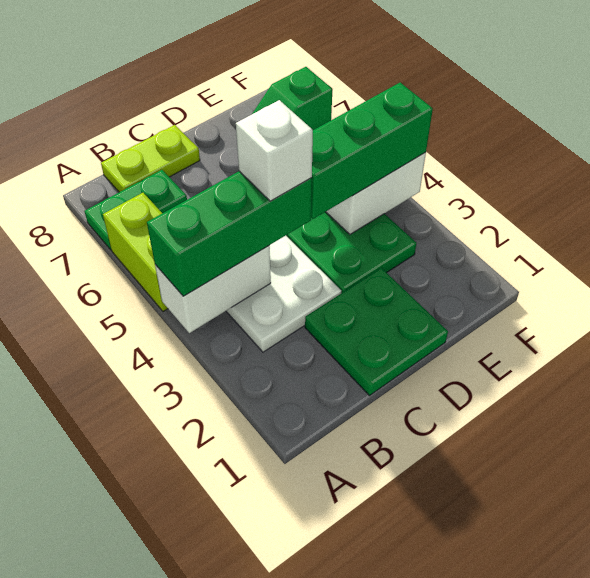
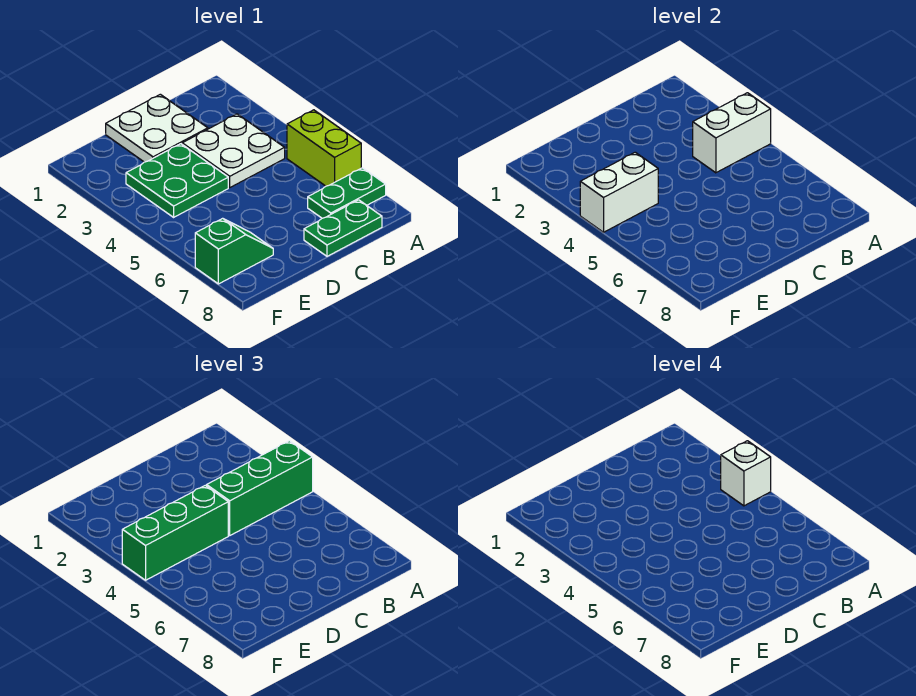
lime 1x2 plate [101,125,200,192] -> green 1x2 plate [304,200,382,256]
green 2x2 plate [305,268,448,396] -> white 2x2 plate [106,94,208,162]
white 1x1 brick [236,100,313,201] -> white 1x1 brick moved to [721,441,771,506]

